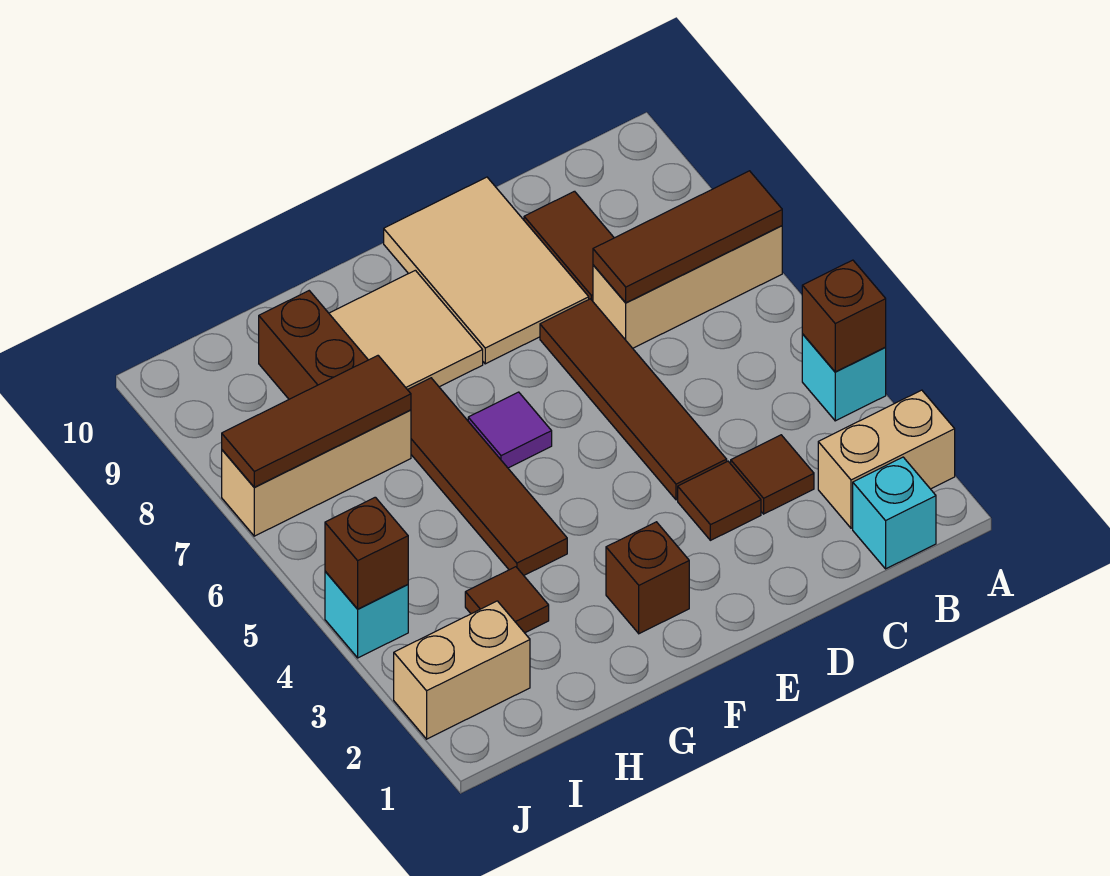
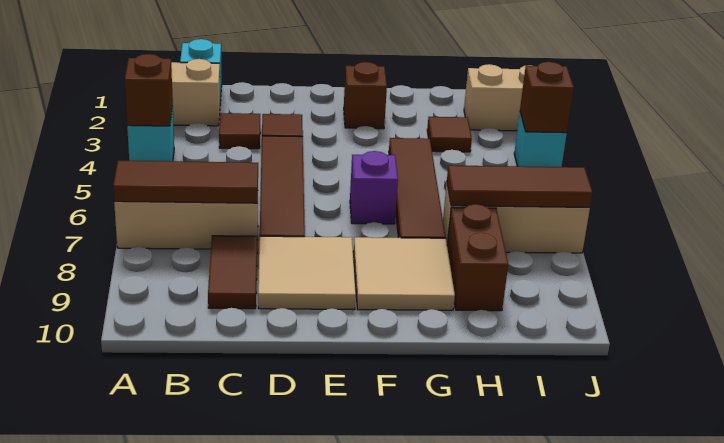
tan 2x3 tile [384,177,589,364] -> tan 2x2 tile [258,236,356,310]
purple 1x1 tile [468,392,552,468] -> purple 1x1 brick [350,151,398,224]

